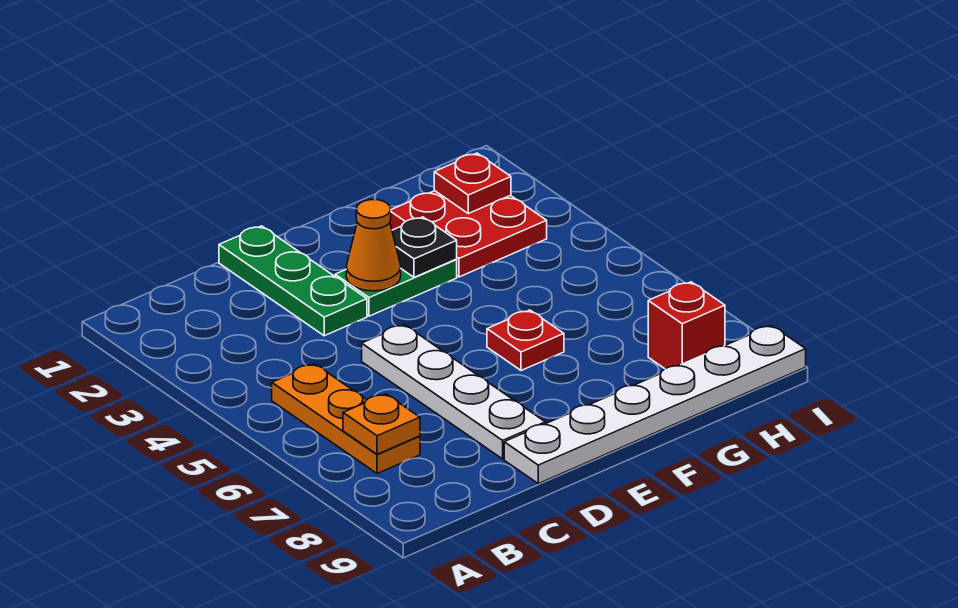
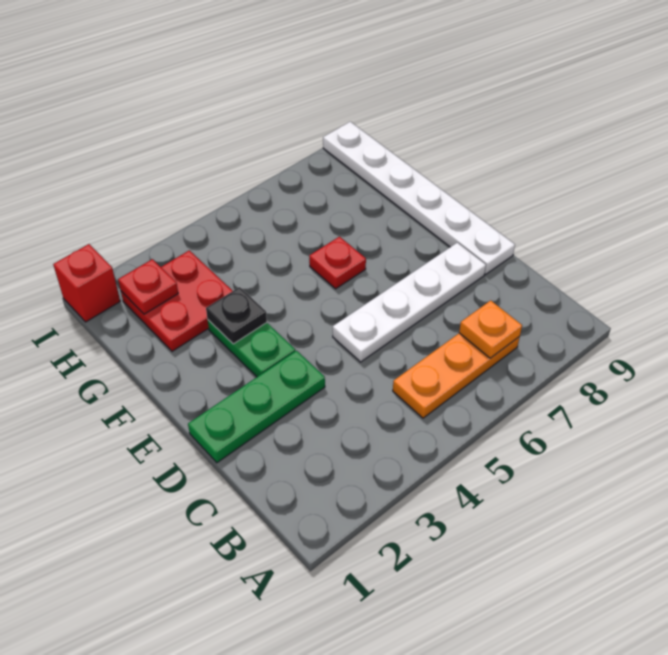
orange 1x1 cone [346,200,401,291] -> none
red 1x1 brick [648,282,725,369] -> red 1x1 brick moved to [53,244,120,322]

